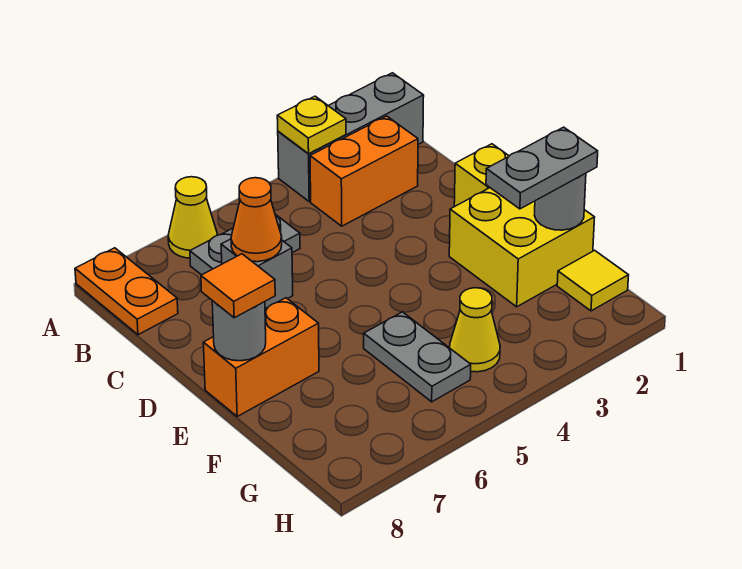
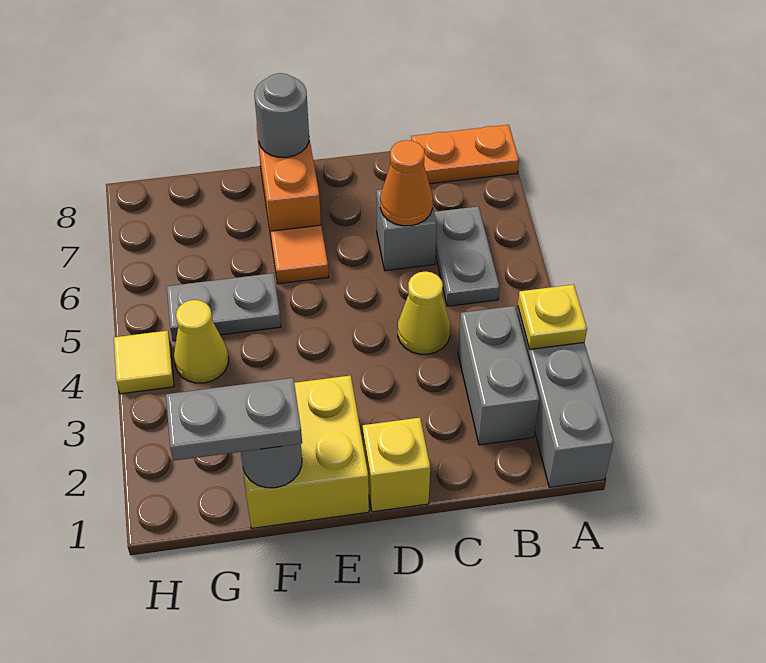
yellow 1x1 cone [168,177,217,258] -> yellow 1x1 cone moved to [398,271,450,354]
orange 1x2 brick [310,116,418,226] -> grey 1x2 brick [458,306,539,445]
orange 1x1 tile [201,254,275,318] -> orange 1x1 tile moved to [271,225,329,284]
grey 1x2 plate [486,127,598,209] -> grey 1x2 plate turned to [166,378,302,461]
yellow 1x1 tile [557,250,629,311] -> yellow 1x1 tile moved to [114,331,174,394]

